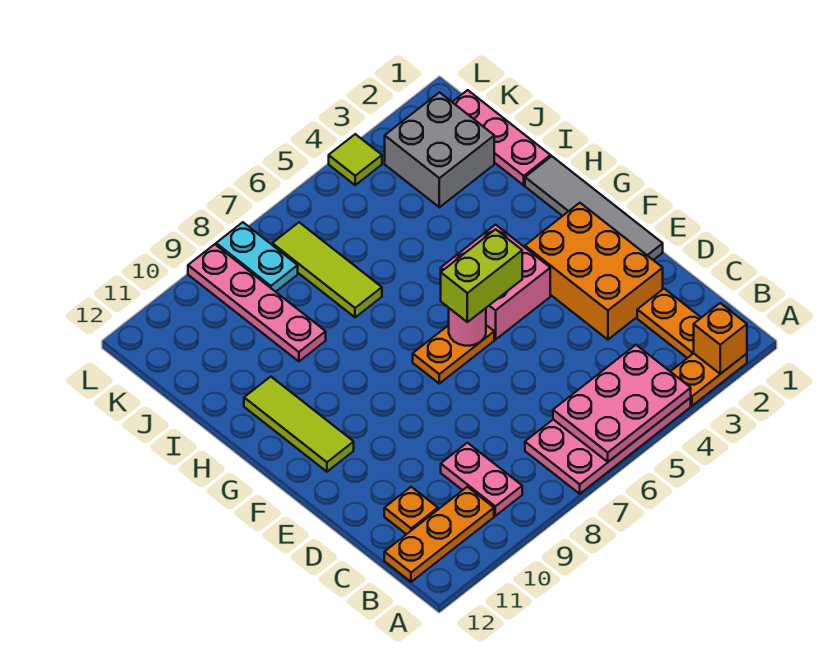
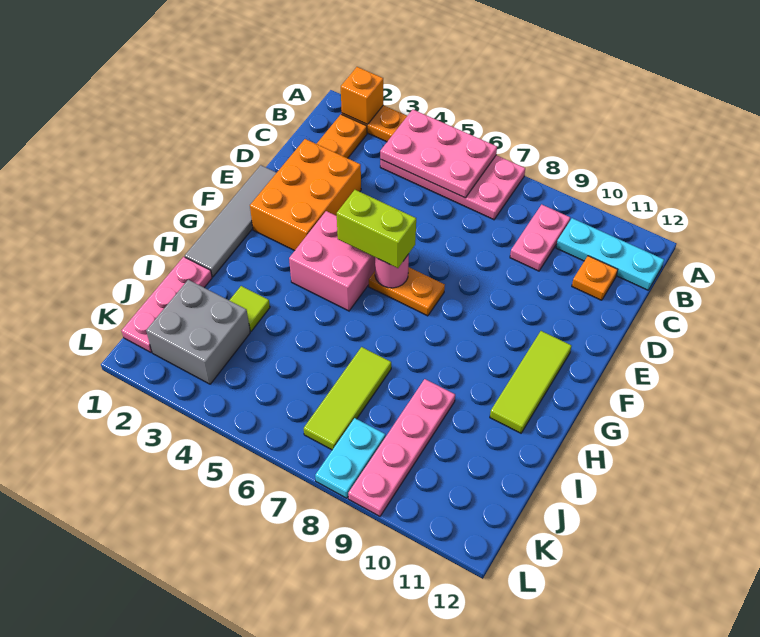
orange 1x3 plate [384,487,494,582] -> cyan 1x3 plate [556,218,664,290]
lime 1x1 tile [329,134,382,185] -> lime 1x1 tile moved to [229,286,270,331]

